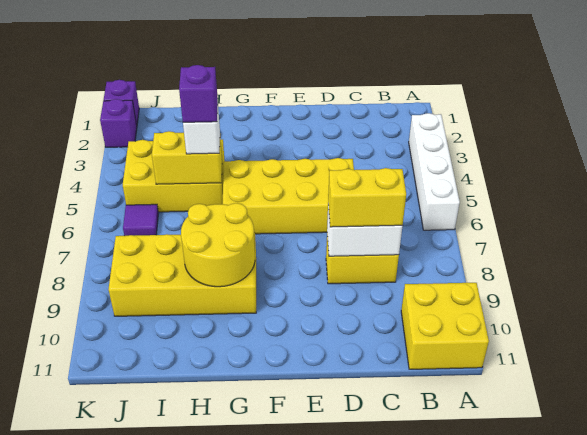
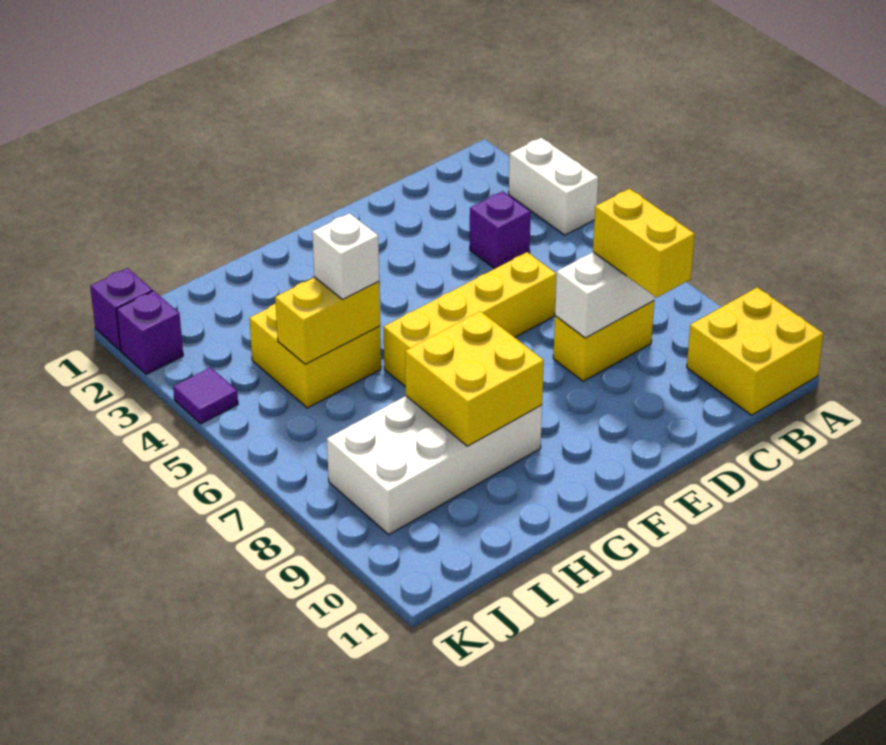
white 1x4 brick [409,113,460,230] -> white 1x2 brick [509,138,598,235]
yellow 1x2 brick [328,168,406,227] -> yellow 1x2 brick turned to [593,189,695,297]
yellow 2x4 brick [223,158,354,234] -> yellow 1x4 brick [383,252,556,387]
yellow 2x4 brick [109,233,256,316] -> white 2x4 brick [327,396,542,534]
yellow 2x2 round brick [181,203,255,287] -> yellow 2x2 brick [405,311,544,446]
yellow 2x3 brick [123,139,225,212] -> yellow 2x2 brick [249,304,381,408]
purple 1x1 brick [179,65,218,122] -> purple 1x1 brick moved to [470,191,531,269]
purple 1x1 tile [123,204,158,236] -> purple 1x1 tile moved to [173,367,238,424]

